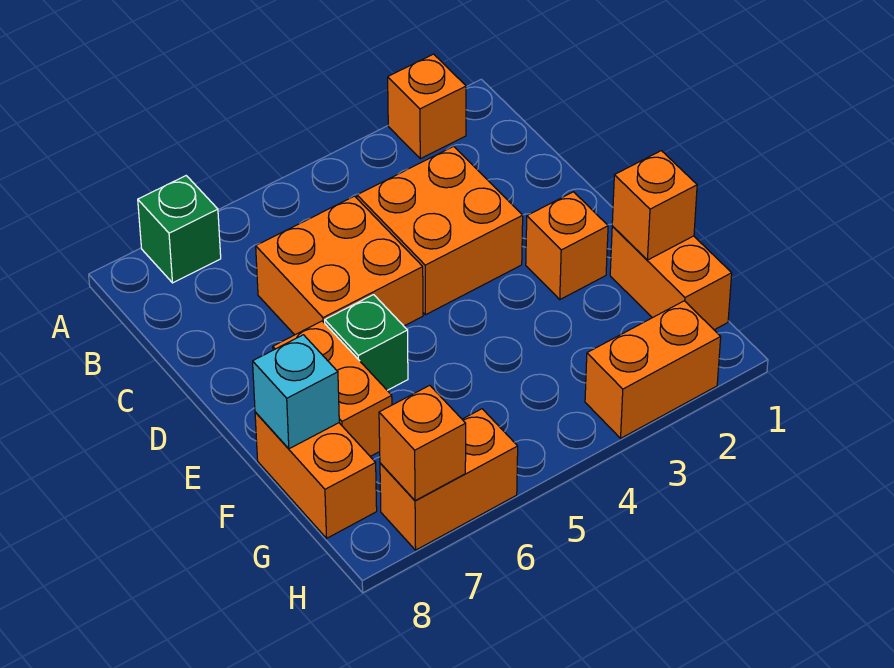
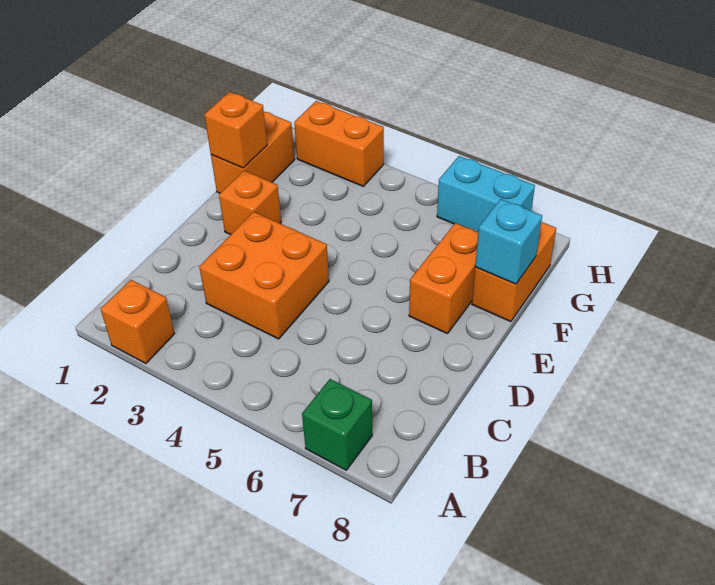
orange 2x2 brick [256,196,423,335] -> none
green 1x1 brick [325,295,408,390] -> none
orange 1x2 brick [380,409,518,550] -> cyan 1x2 brick [437,156,535,232]
orange 1x1 brick [379,385,466,501] -> none

